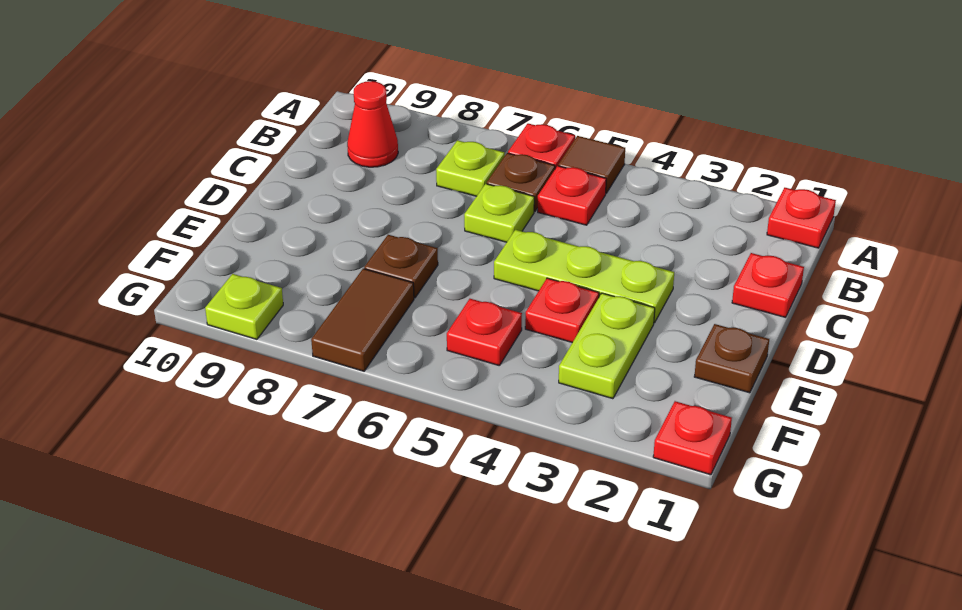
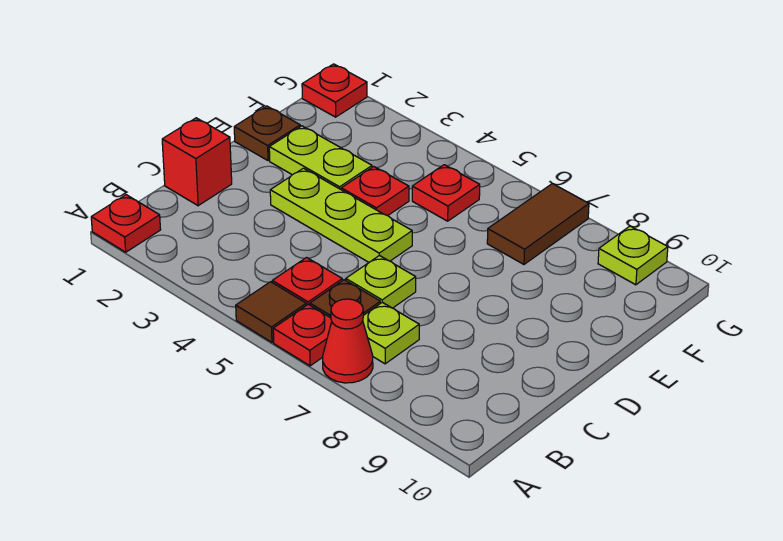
red 1x1 cone [347,81,398,167] -> red 1x1 cone moved to [323,299,373,383]
red 1x1 plate [732,253,804,317] -> red 1x1 brick [162,118,232,206]
lime 1x2 plate [559,293,655,399] -> lime 1x2 plate turned to [269,126,372,189]
brown 1x1 plate [364,235,438,298] -> none

